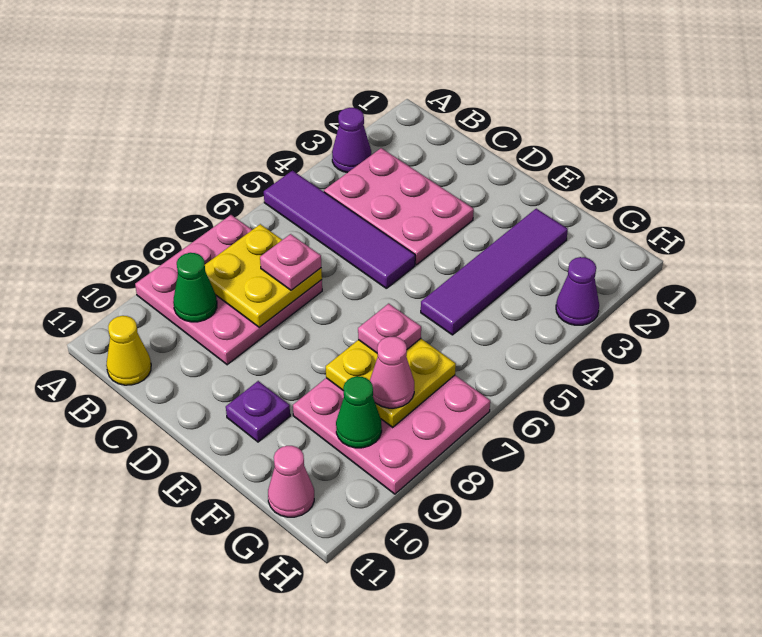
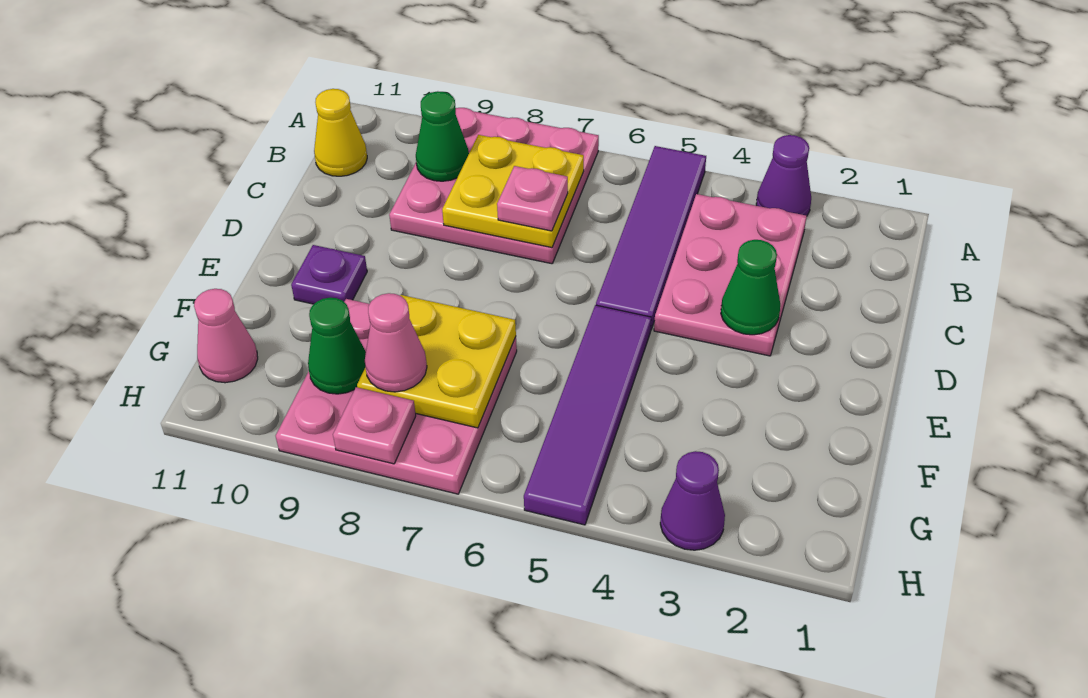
none -> green 1x1 cone [721,240,780,335]
purple 1x4 tile [421,209,568,335] -> purple 1x4 tile turned to [524,305,651,525]
pink 1x1 plate [358,304,421,353] -> pink 1x1 plate moved to [333,387,416,464]

